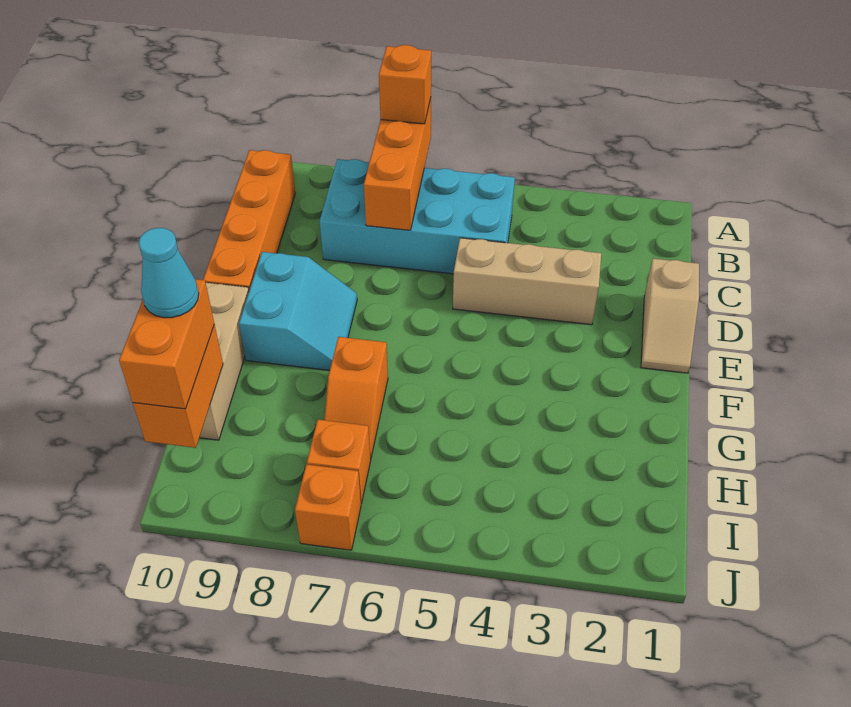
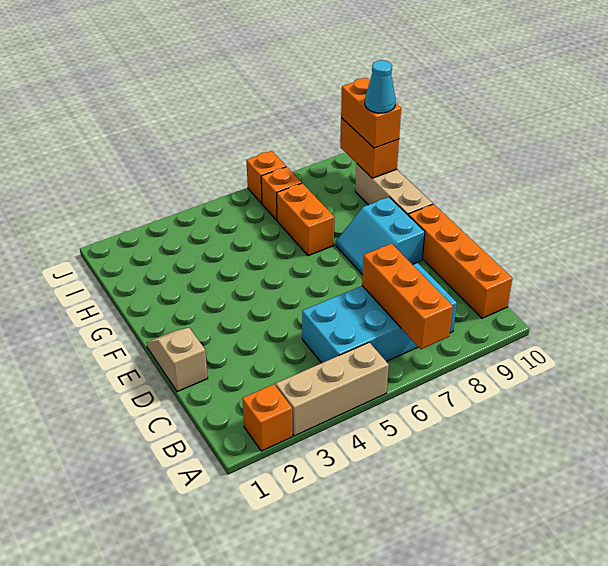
orange 1x1 brick [379,45,431,124] -> orange 1x1 brick moved to [242,384,293,451]
tan 1x3 brick [453,238,601,325] -> tan 1x3 brick moved to [276,342,389,436]
orange 1x2 slope [324,337,388,459] -> orange 1x2 brick [277,183,335,256]

